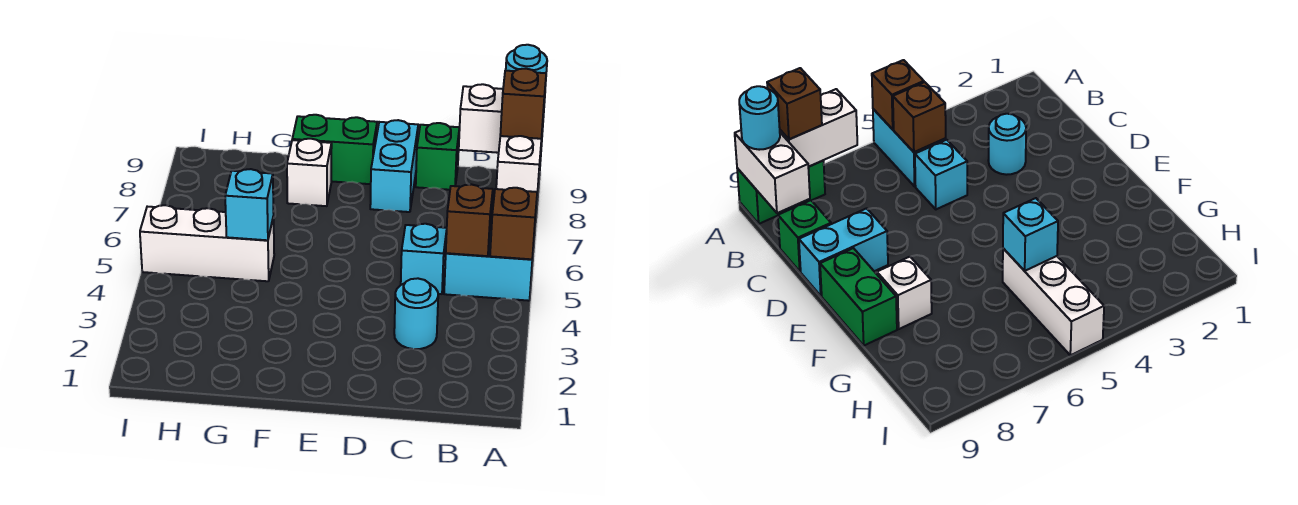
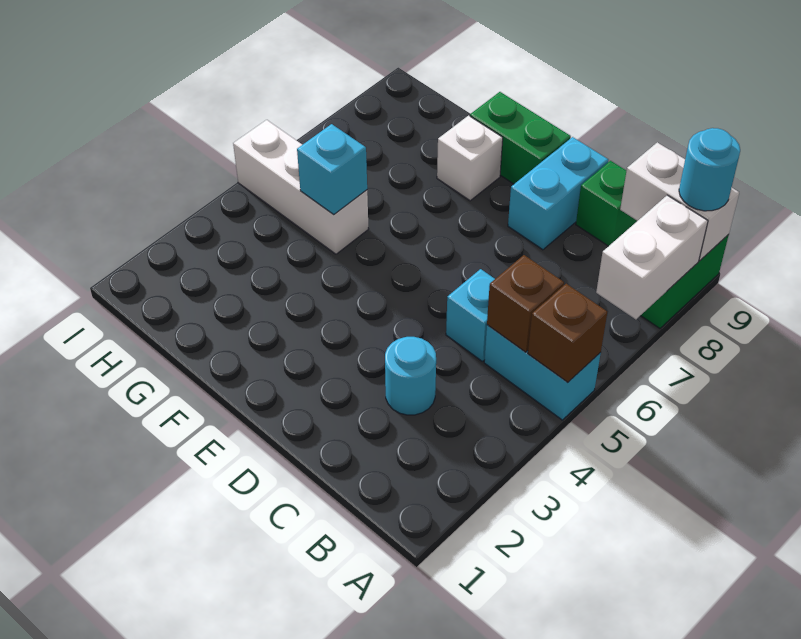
brown 1x1 brick [500,69,546,139] -> none

